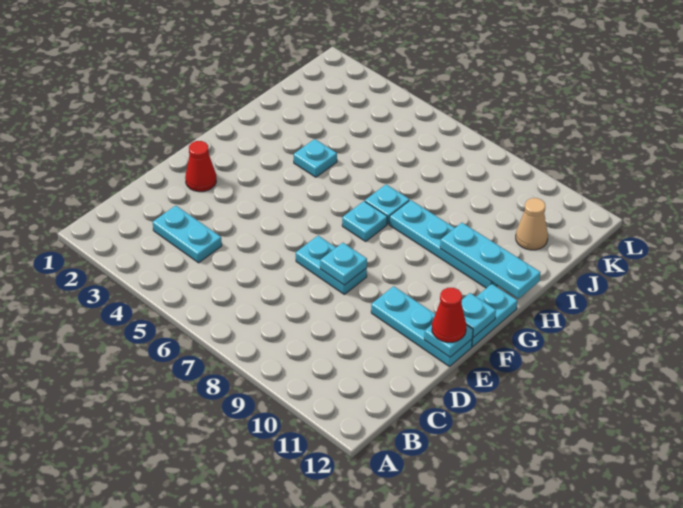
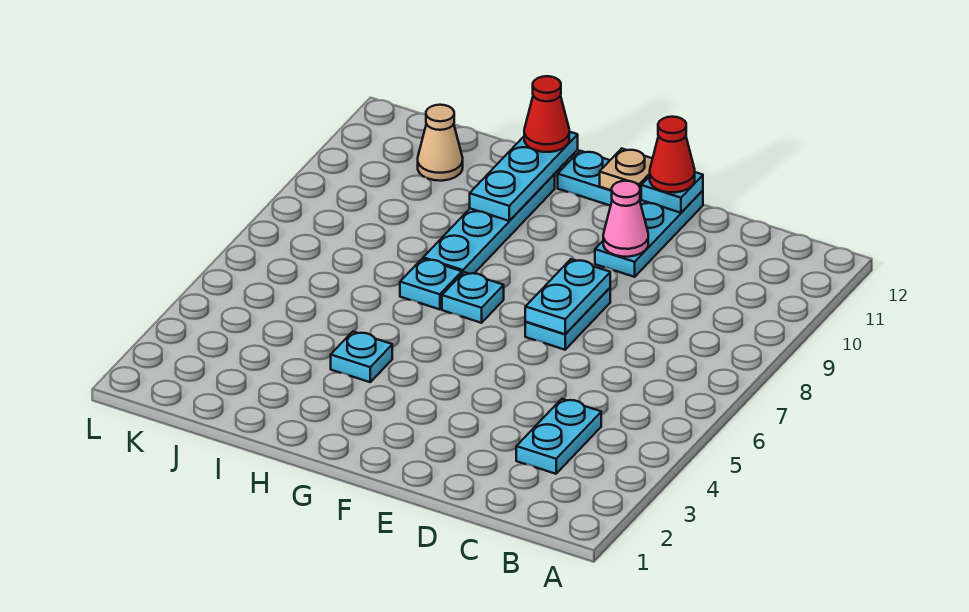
red 1x1 cone [185,141,216,192] -> red 1x1 cone moved to [524,76,569,152]
cyan 1x1 plate [320,243,367,285] -> cyan 1x2 plate [525,259,610,334]
none -> pink 1x1 cone [603,181,648,257]
cyan 1x1 plate [461,293,496,338] -> tan 1x1 plate [600,149,653,198]

